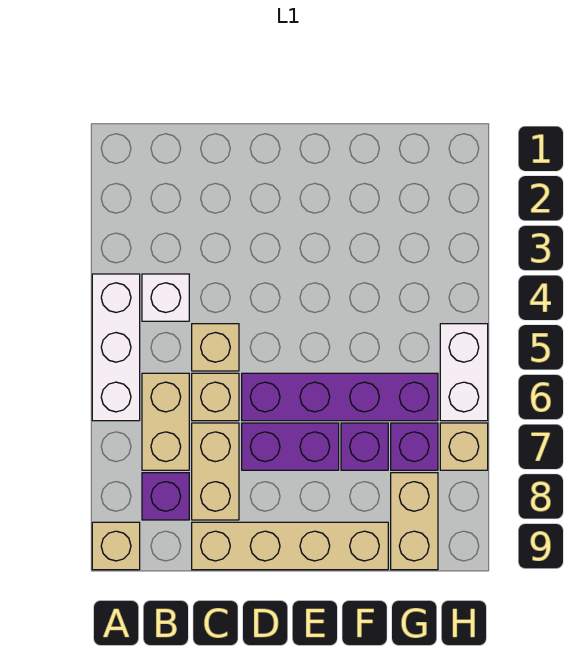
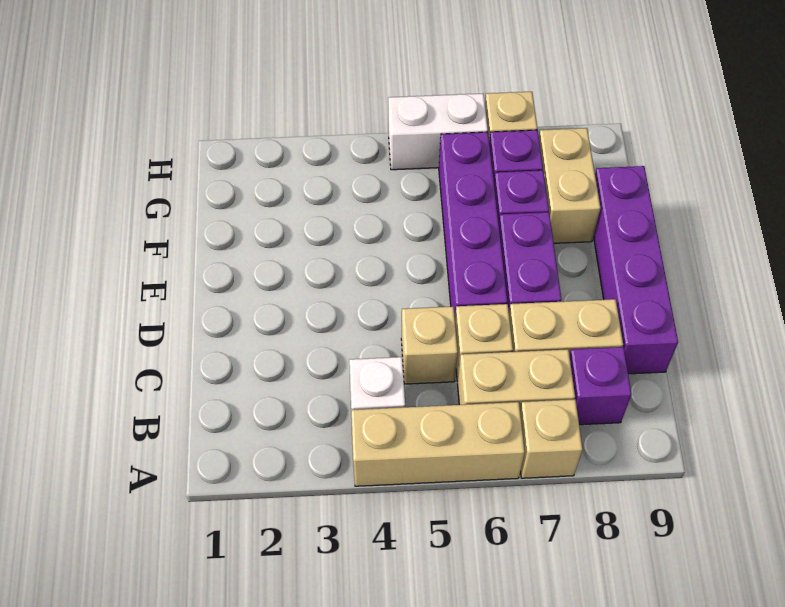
white 1x3 brick [92,274,140,421] -> tan 1x3 brick [351,402,525,486]
tan 1x1 brick [92,522,140,570] -> tan 1x1 brick moved to [520,399,583,478]
tan 1x4 brick [192,522,388,570] -> purple 1x4 brick [593,166,678,374]
tan 1x2 brick [391,473,438,570] -> tan 1x2 brick turned to [539,128,601,243]

